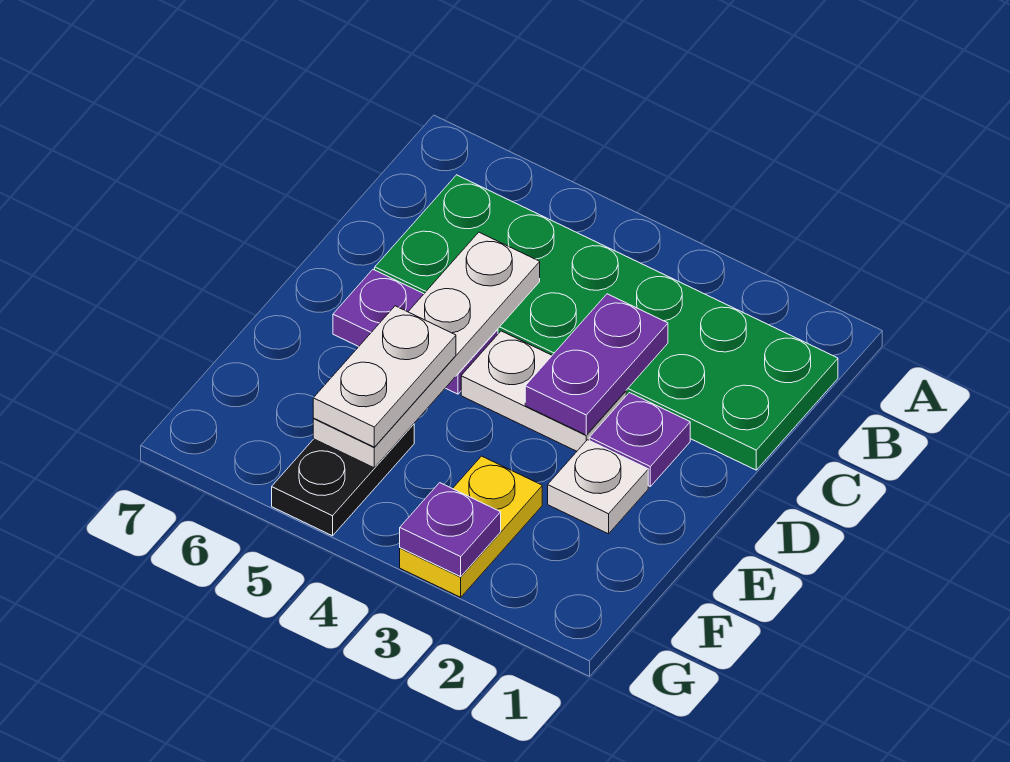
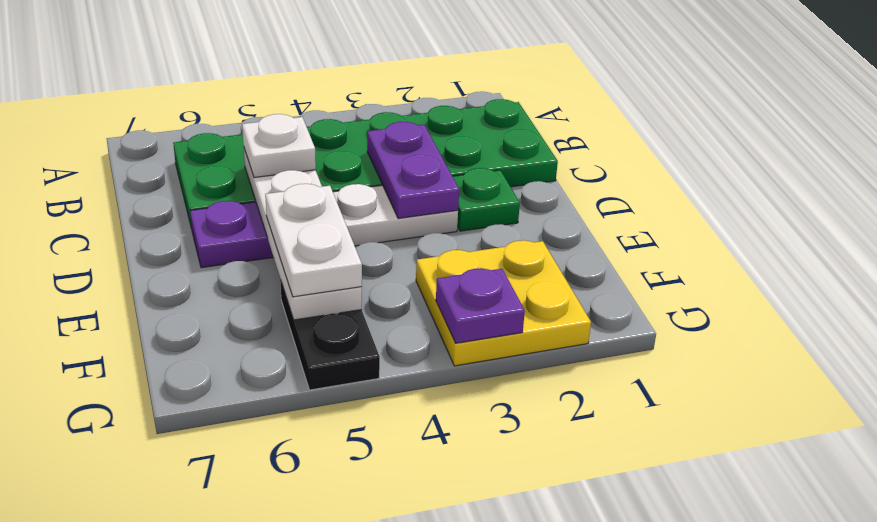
purple 1x1 plate [589,393,690,486] -> green 1x1 plate [453,168,520,231]
white 1x1 plate [548,440,648,534] -> white 1x1 plate moved to [242,114,316,178]
yellow 1x2 plate [400,456,542,597] -> yellow 2x2 plate [416,240,591,366]

